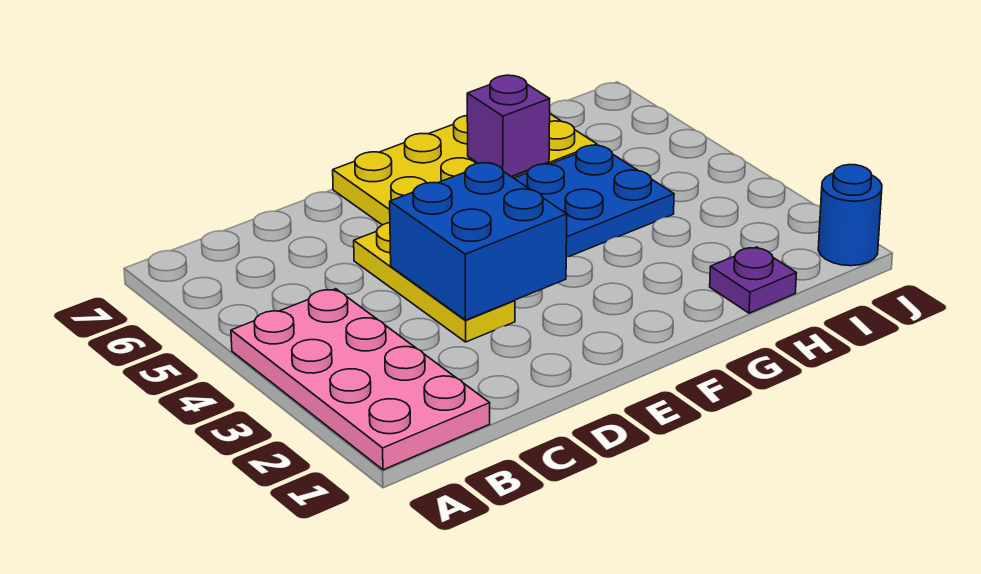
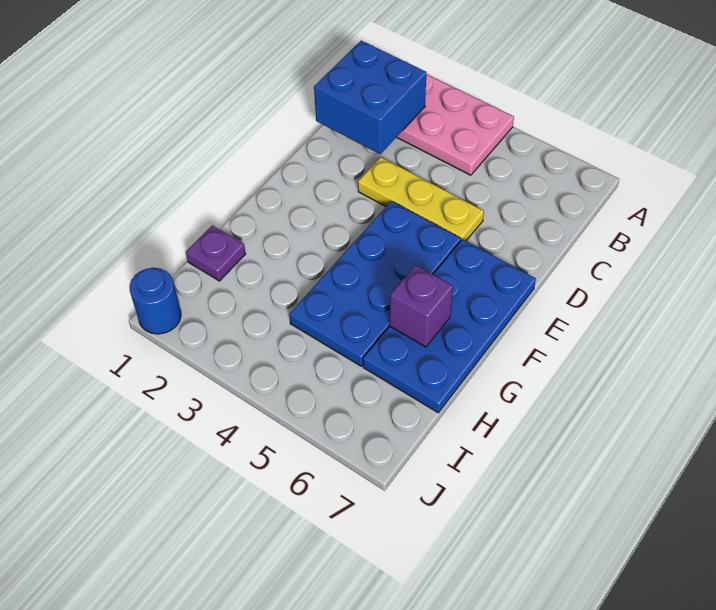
blue 2x2 brick [390,163,567,320] -> blue 2x2 brick moved to [314,41,426,154]
yellow 2x4 plate [333,114,597,225] -> blue 2x4 plate [363,239,536,413]

